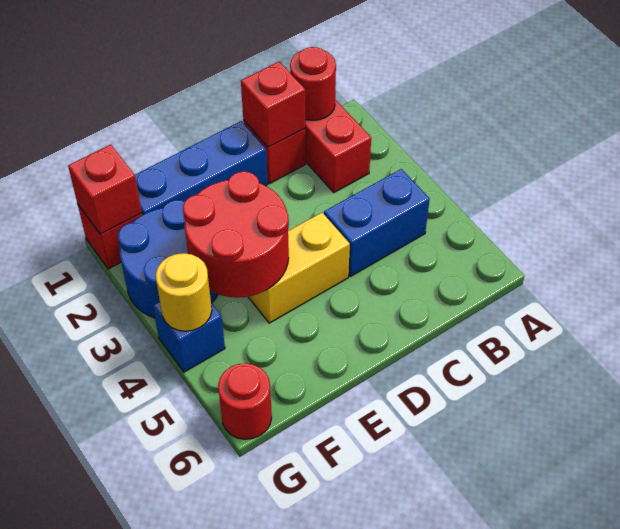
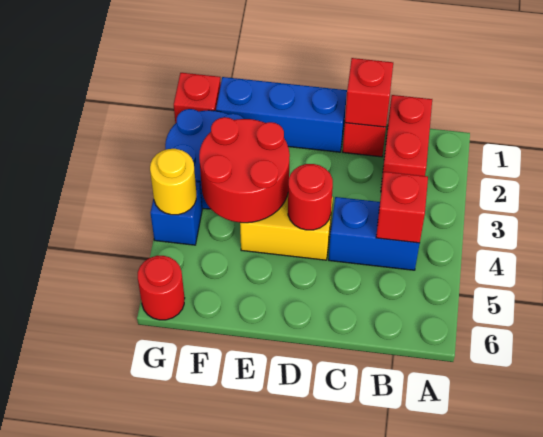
red 1x1 round brick [290,47,336,120] -> red 1x1 round brick moved to [288,164,333,230]
red 1x1 brick [68,145,142,234] -> red 1x1 brick moved to [376,172,428,243]

